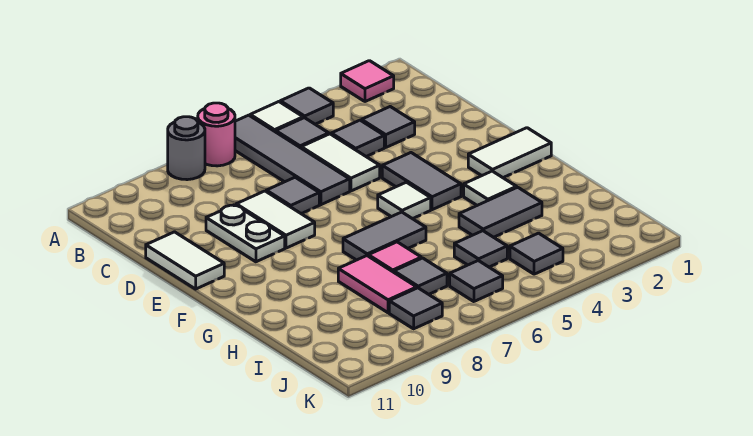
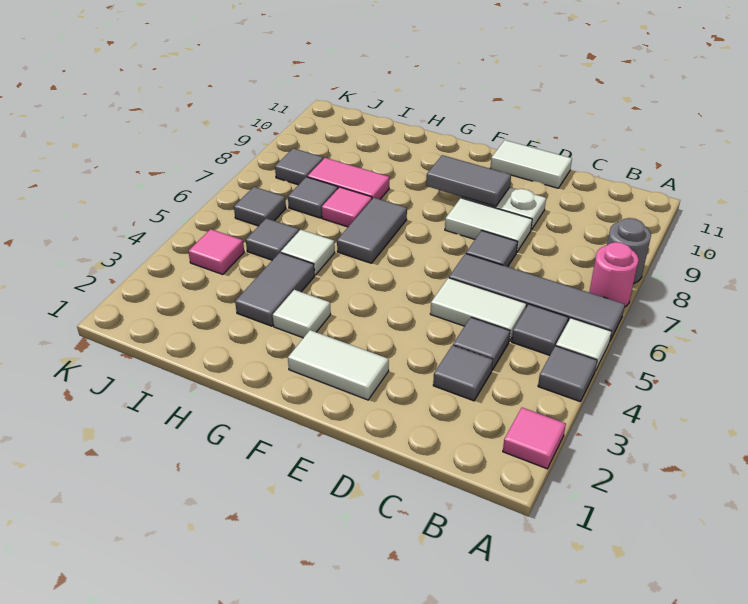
grey 1x2 tile [382,153,461,210] -> grey 1x2 tile moved to [426,155,511,206]
white 1x2 tile [468,128,551,178] -> white 1x2 tile turned to [288,330,389,400]
white 1x1 tile [378,182,431,219] -> white 1x1 tile moved to [281,230,335,275]
grey 1x1 tile [510,233,563,274] -> pink 1x1 tile [188,229,244,275]

